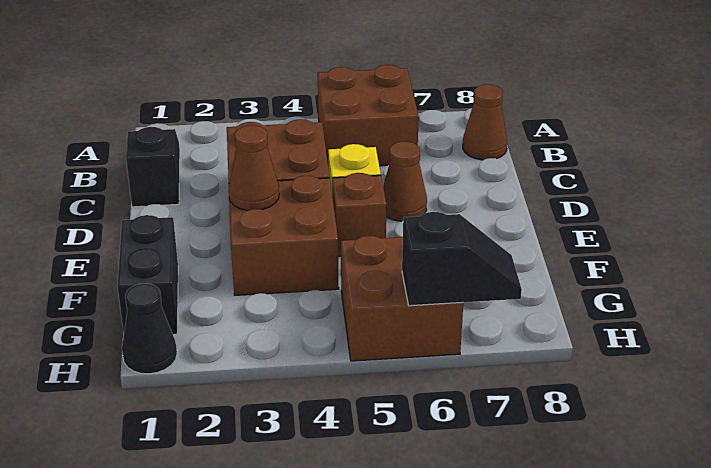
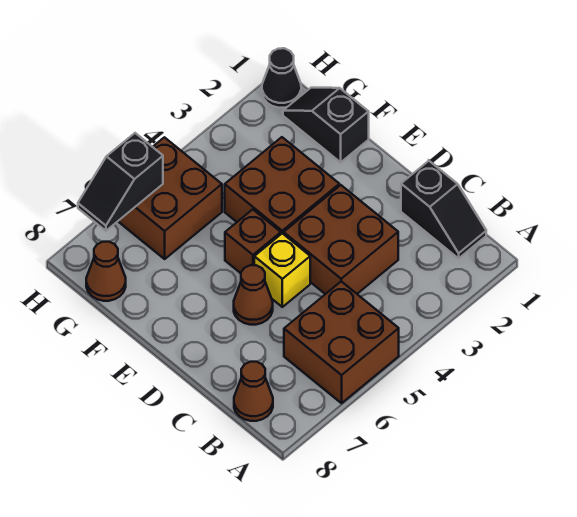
brown 1x1 cone [229,125,279,210] -> brown 1x1 cone moved to [86,242,126,301]
black 1x2 brick [117,215,178,335] -> black 1x2 slope [283,88,369,162]

